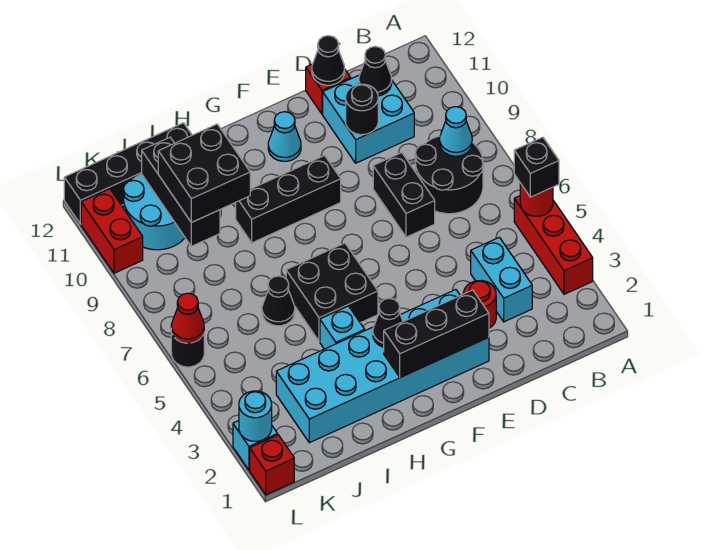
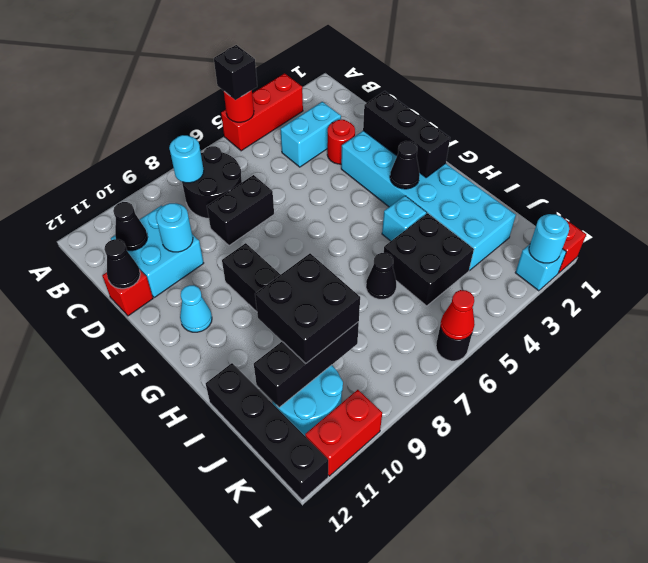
cyan 1x1 cone [440,107,472,156] -> cyan 1x1 round brick [169,135,204,183]
black 1x1 round brick [346,84,378,135] -> cyan 1x1 round brick [156,203,193,252]
black 2x2 brick [286,243,378,341] -> black 2x2 brick moved to [384,213,474,306]

